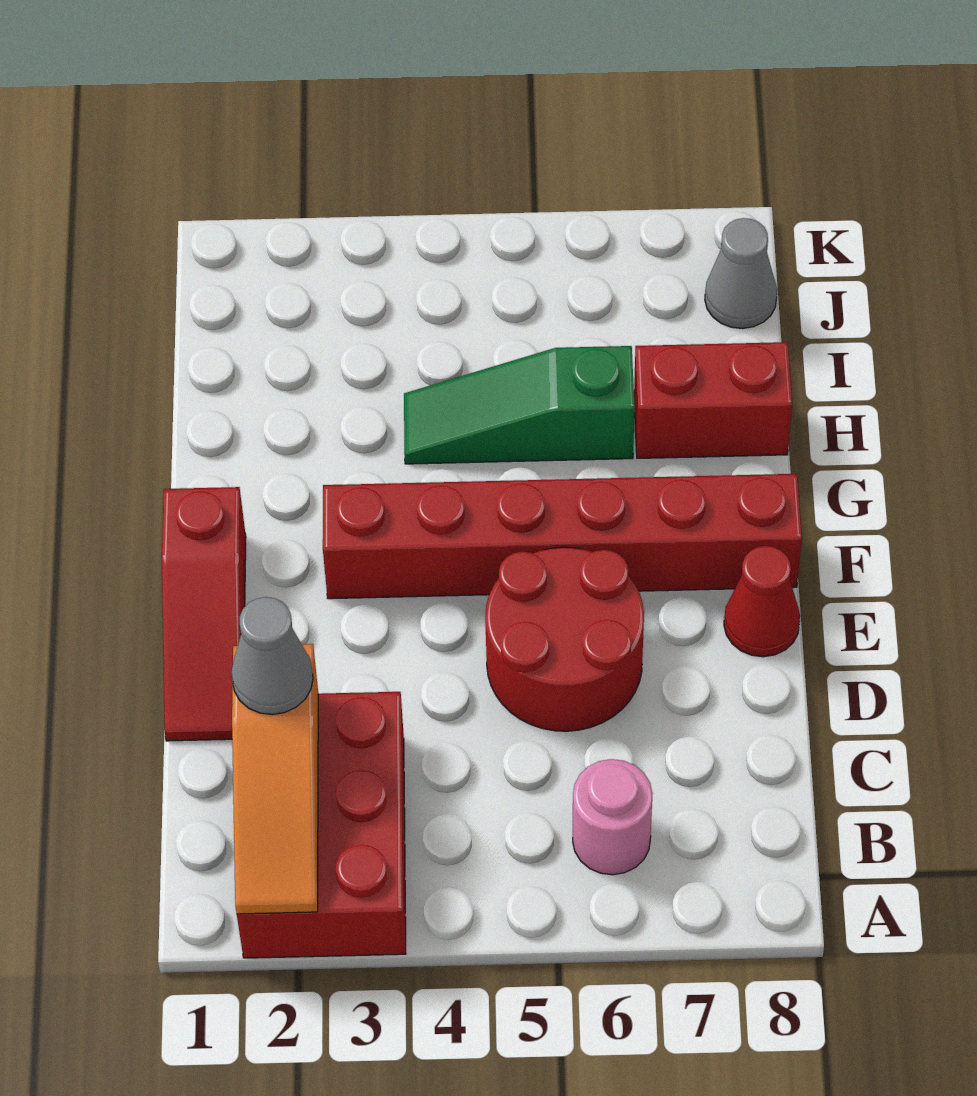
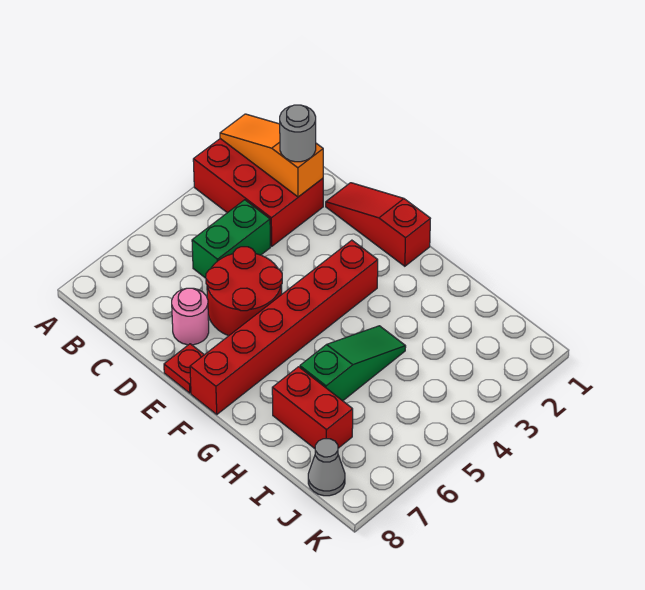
pink 1x1 round brick [573,759,653,875] -> pink 1x1 round brick moved to [172,288,209,345]
grey 1x1 cone [231,597,313,715] -> grey 1x1 round brick [280,105,316,162]
none -> green 1x2 brick [192,200,270,278]
red 1x1 cone [724,546,800,657] -> red 1x1 plate [164,344,204,393]
red 1x2 brick [634,342,792,458] -> red 1x2 brick turned to [272,367,353,448]

